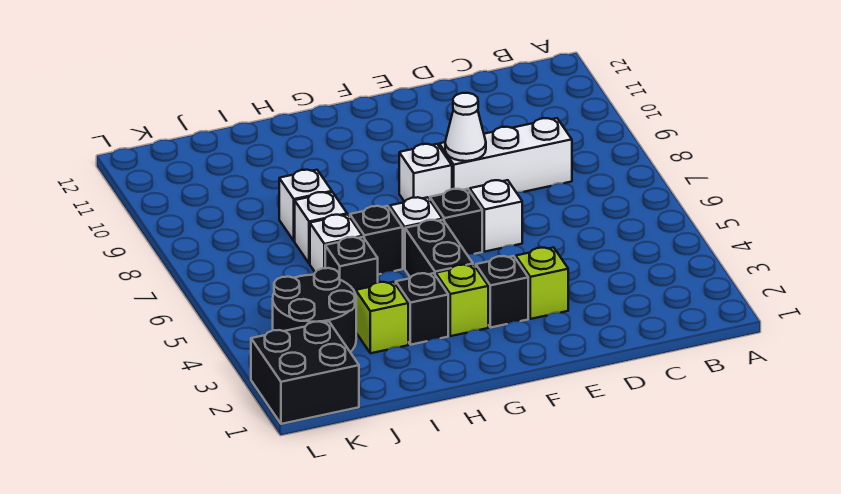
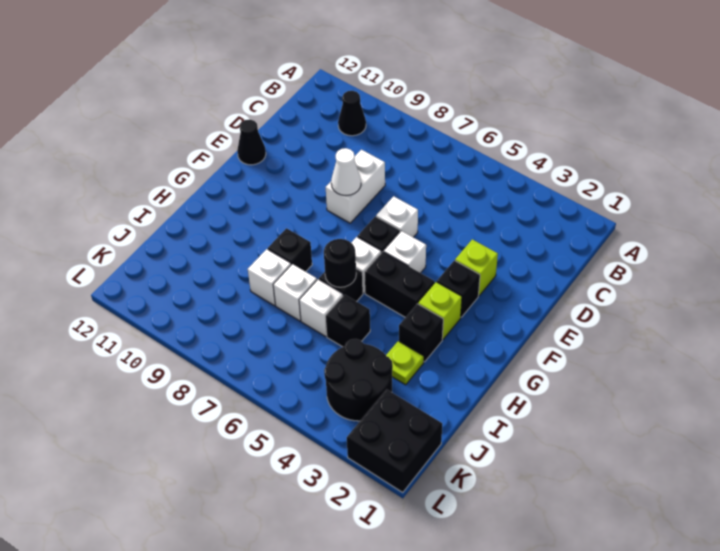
none -> black 1x1 cone [338,91,366,136]
white 1x3 brick [439,118,572,192] -> white 1x2 brick [326,150,385,223]
none -> black 1x1 cone [237,120,266,165]
white 1x1 brick [399,144,452,202] -> white 1x1 brick moved to [384,231,426,273]
none -> black 1x1 round brick [324,239,356,287]
none -> black 1x1 brick [268,228,312,272]
lime 1x1 brick [356,282,408,353] -> lime 1x1 plate [386,341,424,385]

